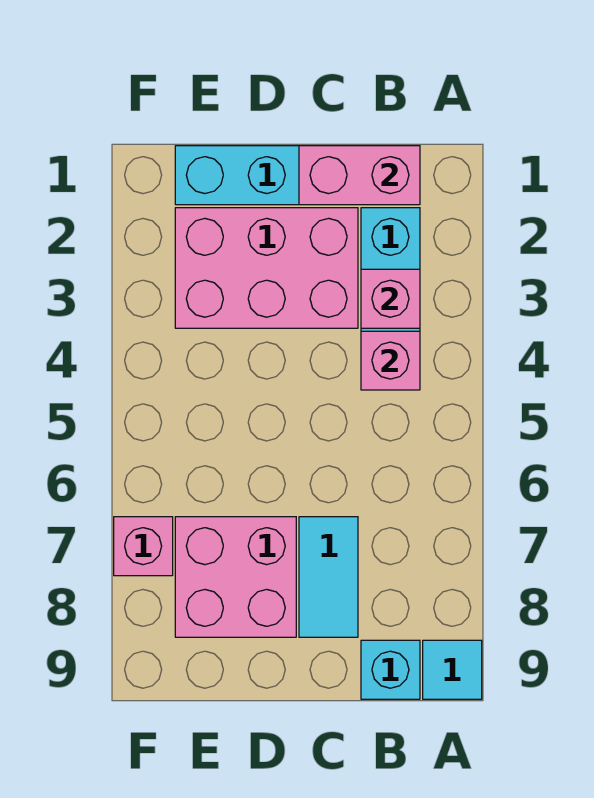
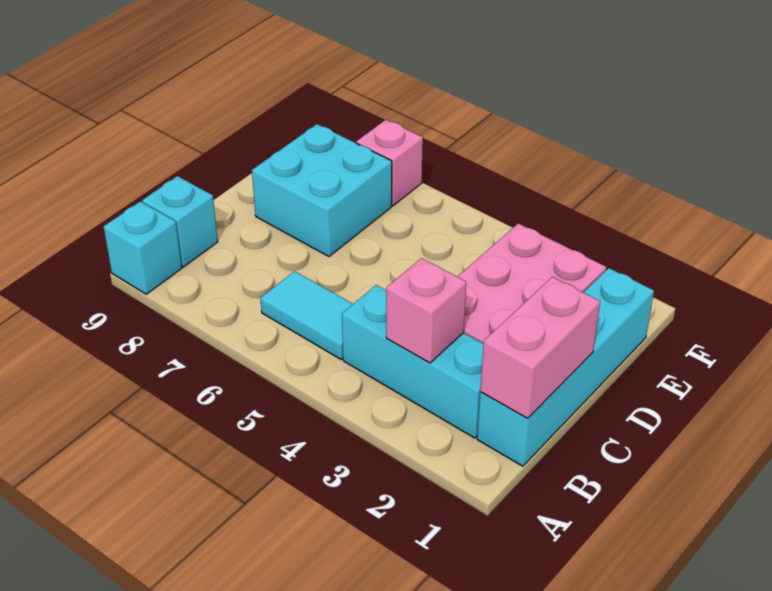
cyan 1x1 tile [423,640,482,699] -> cyan 1x1 brick [104,201,182,294]
pink 1x1 brick [361,331,420,390] -> none
cyan 1x2 tile [299,517,358,637] -> cyan 1x2 tile moved to [260,271,353,359]
pink 2x2 brick [175,517,296,637] -> cyan 2x2 brick [252,124,392,256]

